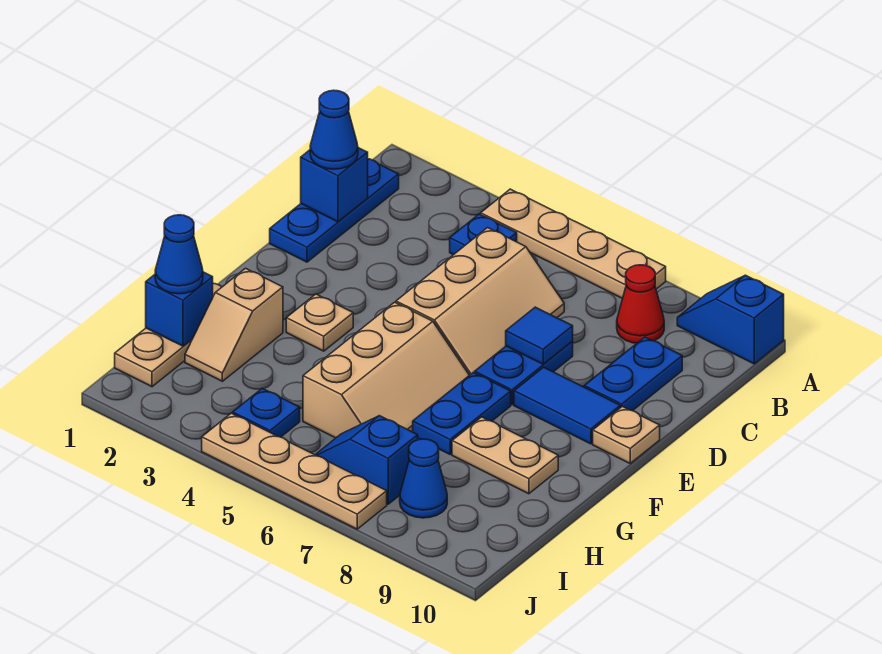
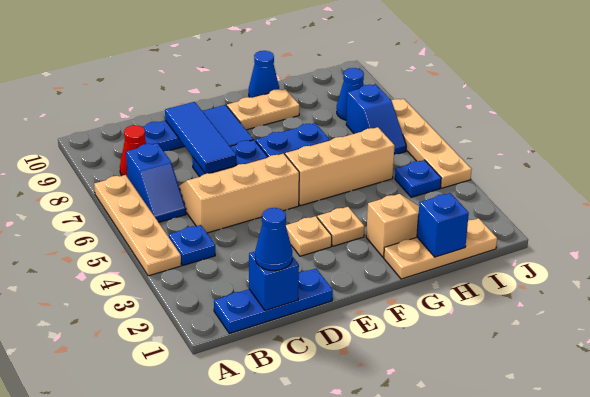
blue 1x2 slope [677,275,784,364] -> blue 1x2 slope moved to [126,143,186,222]
blue 1x1 tile [506,307,573,364] -> blue 1x3 tile [165,102,236,174]
tan 1x1 plate [593,406,660,463] -> tan 1x1 plate moved to [286,216,332,256]
tan 1x2 plate [452,417,558,494] -> tan 1x2 plate turned to [227,89,299,130]
blue 1x1 cone [155,215,203,294] -> blue 1x1 cone moved to [249,51,279,98]

